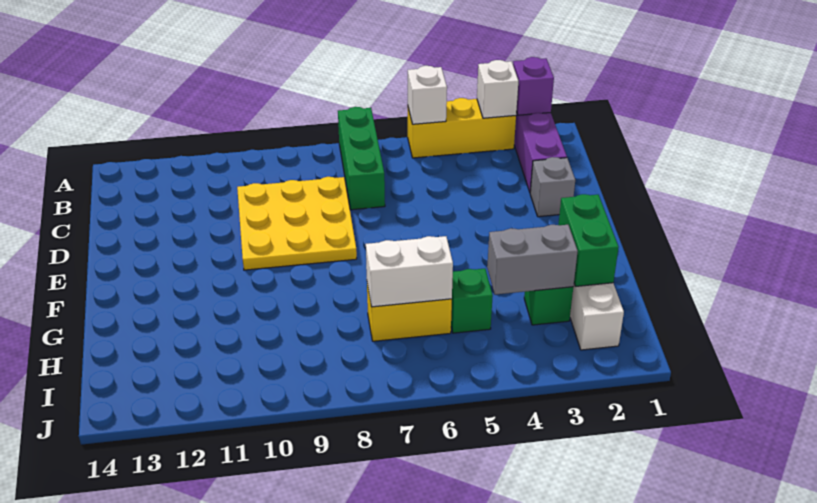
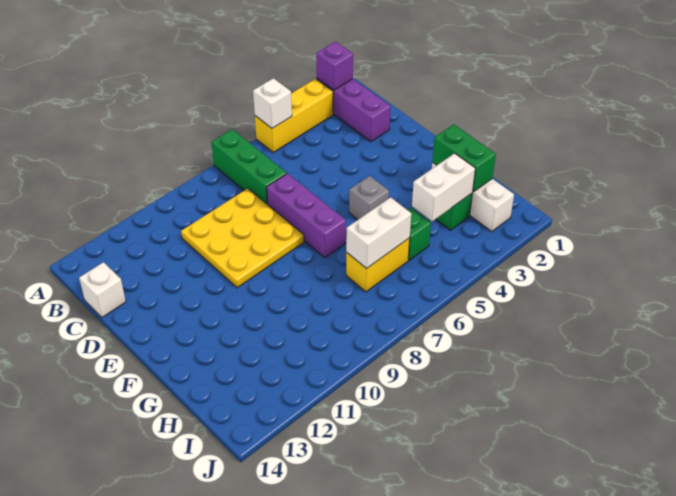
white 1x1 brick [477,60,518,118] -> white 1x1 brick moved to [79,262,126,317]
grey 1x1 brick [530,157,575,217] -> grey 1x1 brick moved to [349,176,389,220]
none -> purple 1x3 brick [267,174,346,258]
grey 1x2 brick [487,225,578,295] -> white 1x2 brick [412,153,475,221]

